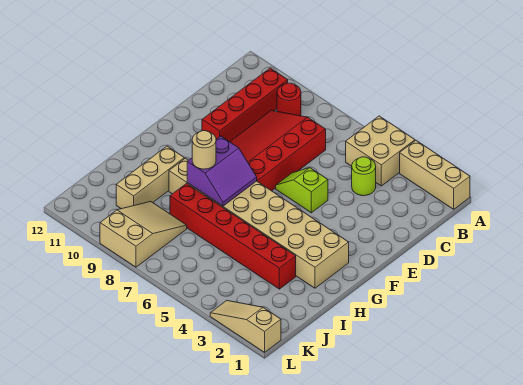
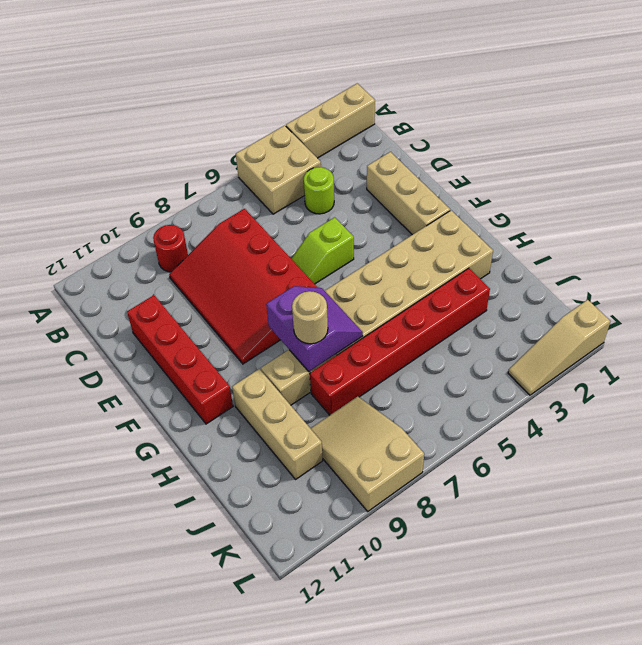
red 1x4 brick [202,68,288,142] -> red 1x4 brick moved to [127,295,233,424]
none -> tan 1x3 brick [367,152,450,235]

